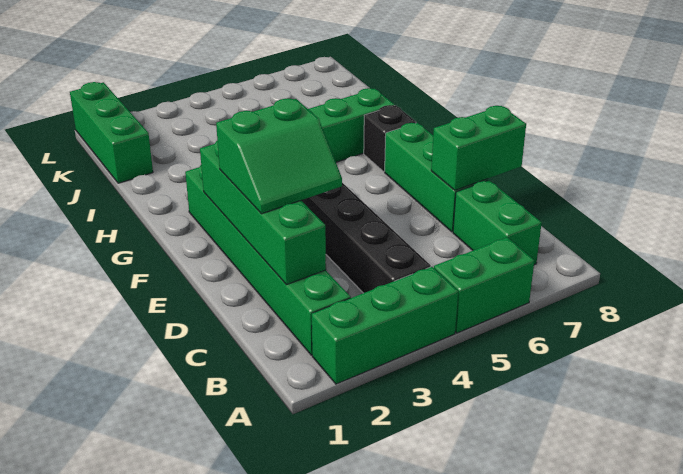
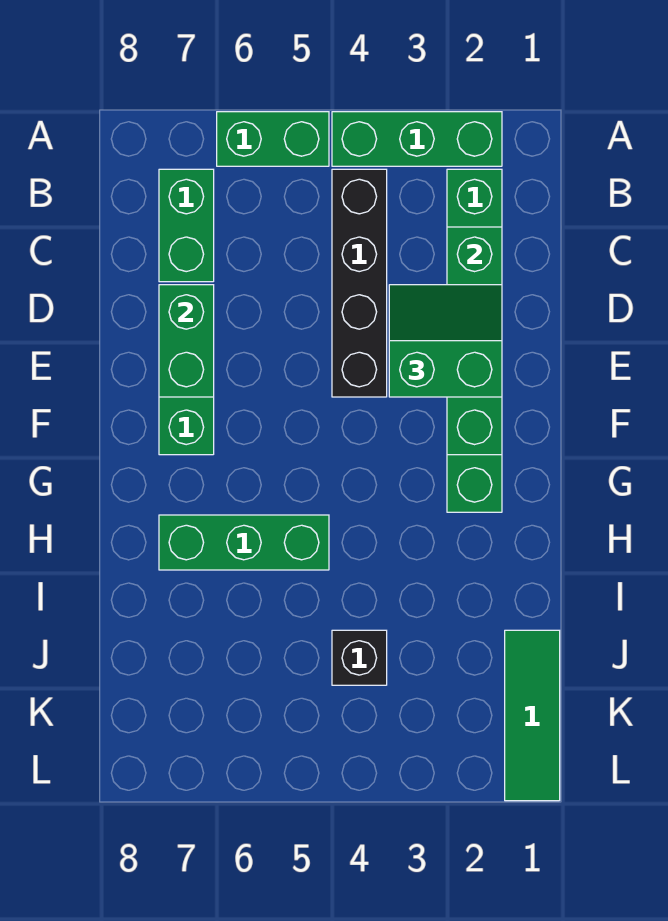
green 1x2 brick [431,106,526,190] -> green 1x2 brick turned to [159,285,214,397]
black 1x1 brick [364,105,416,171] -> black 1x1 brick moved to [332,630,387,685]
green 1x3 brick [70,82,153,183] -> green 1x3 tile [505,630,560,801]

